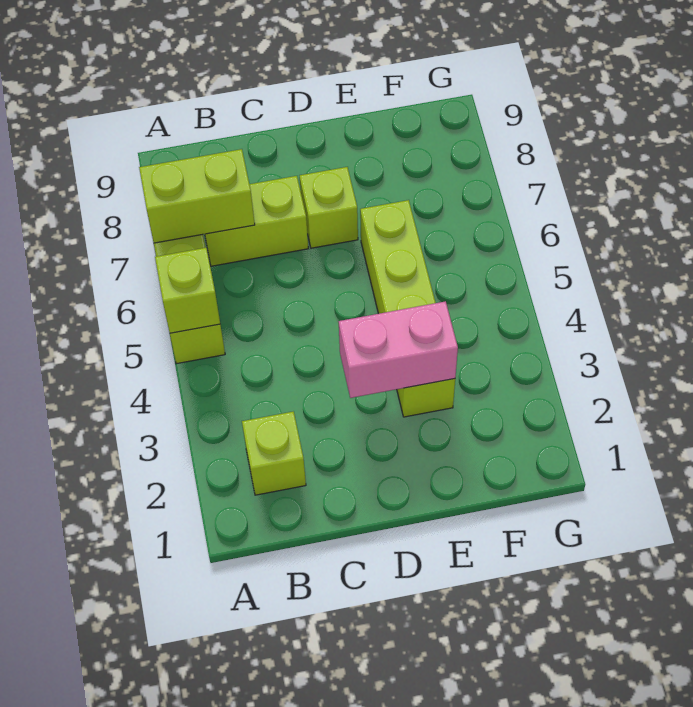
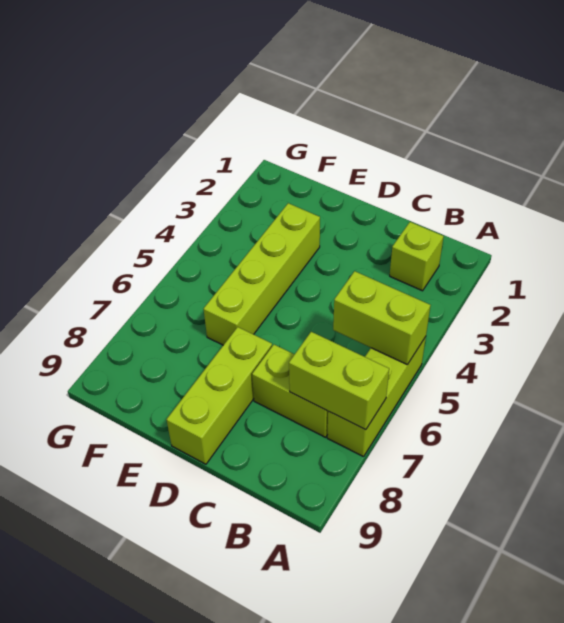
lime 1x1 brick [155,248,220,333] -> lime 1x2 brick [333,271,431,365]
pink 1x2 brick [339,301,458,398] -> none
lime 1x1 brick [300,167,358,248] -> lime 1x3 brick [167,327,272,464]

